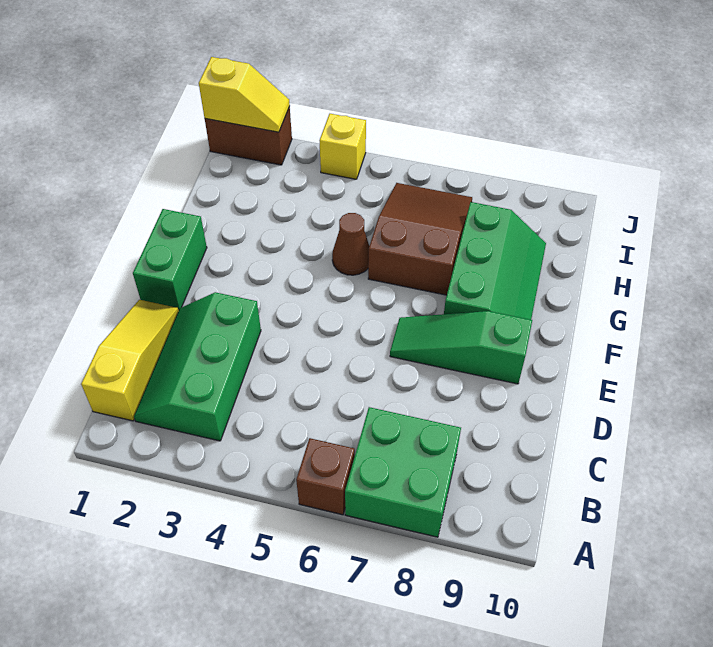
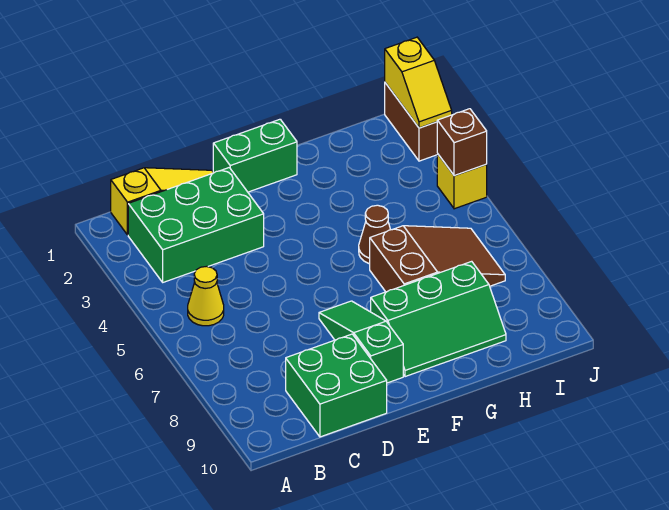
brown 1x1 brick [296,438,355,515] -> brown 1x1 brick moved to [437,109,487,176]
green 2x2 brick [345,407,461,537] -> green 2x2 brick moved to [286,334,387,437]
green 2x3 slope [134,292,261,441] -> green 2x3 brick [128,168,264,282]
none -> yellow 1x1 cone [188,266,224,326]

